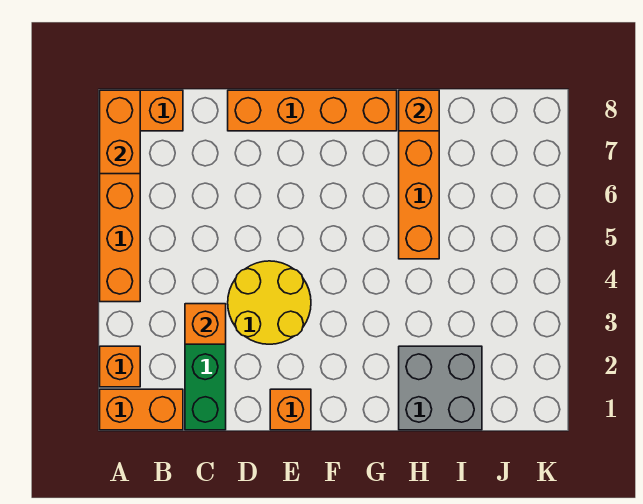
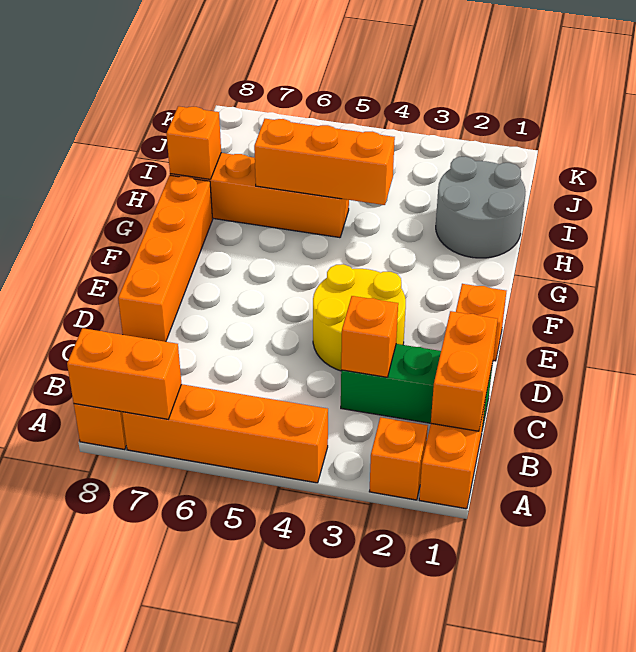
none -> orange 1x2 brick [431,311,498,431]
grey 2x2 brick [399,346,482,430] -> grey 2x2 round brick [436,156,526,258]
none -> orange 1x3 brick [254,119,395,205]

